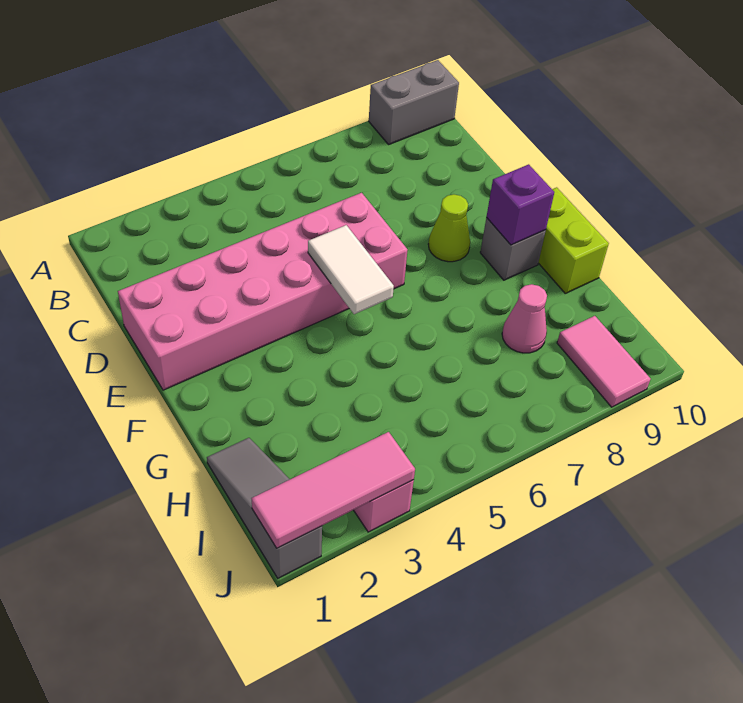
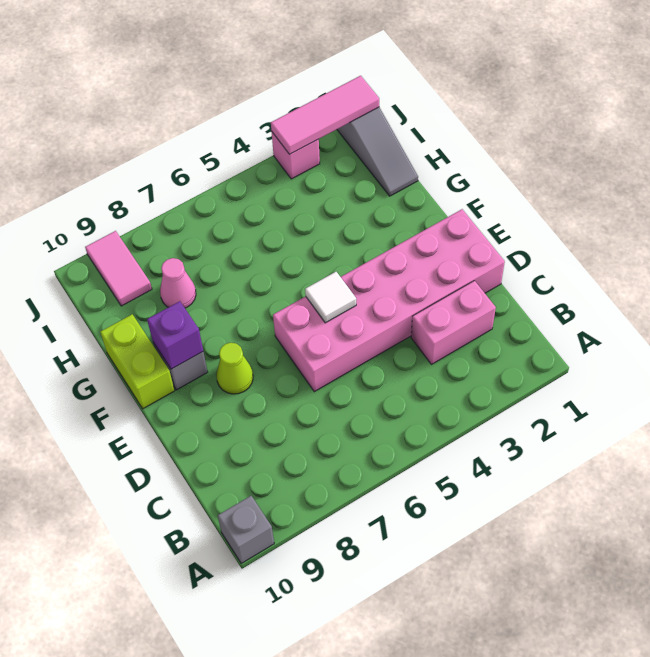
grey 1x2 brick [369,60,459,144] -> grey 1x1 brick [218,496,274,564]
none -> pink 1x2 brick [411,281,496,364]
white 1x2 tile [308,225,394,314] -> white 1x1 tile [305,272,356,323]

